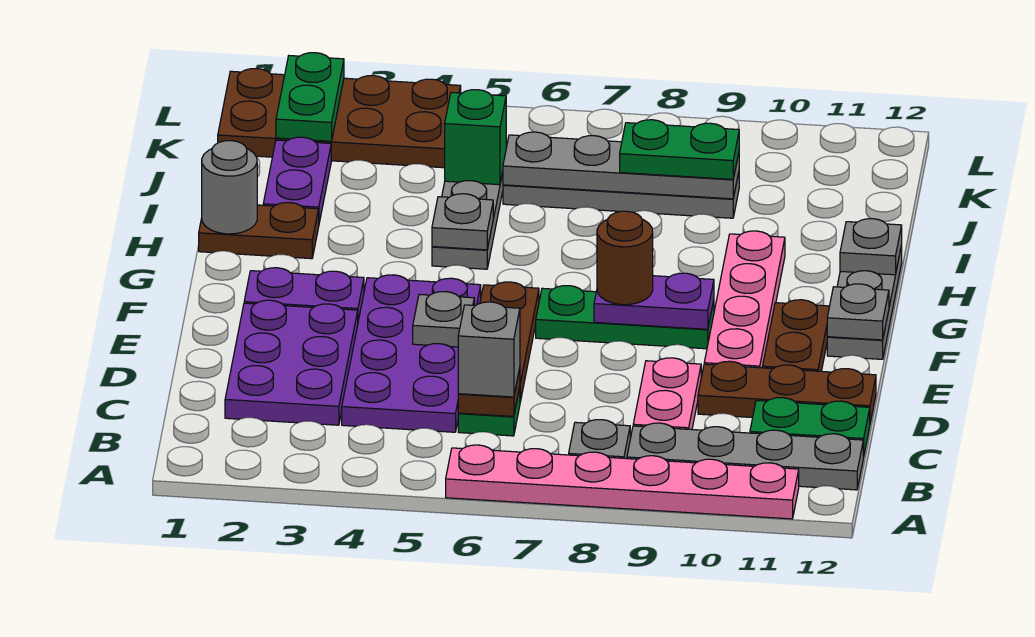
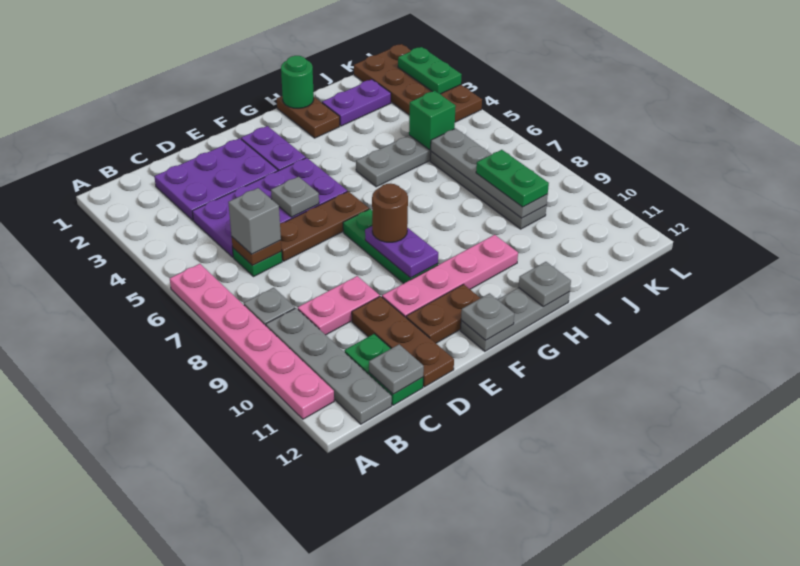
grey 1x1 round brick [202,141,257,234] -> green 1x1 round brick [281,56,314,108]
grey 1x1 plate [432,194,493,250] -> grey 1x1 plate moved to [369,344,424,394]
green 1x2 plate [276,53,344,141] -> green 1x2 plate turned to [398,47,462,94]

